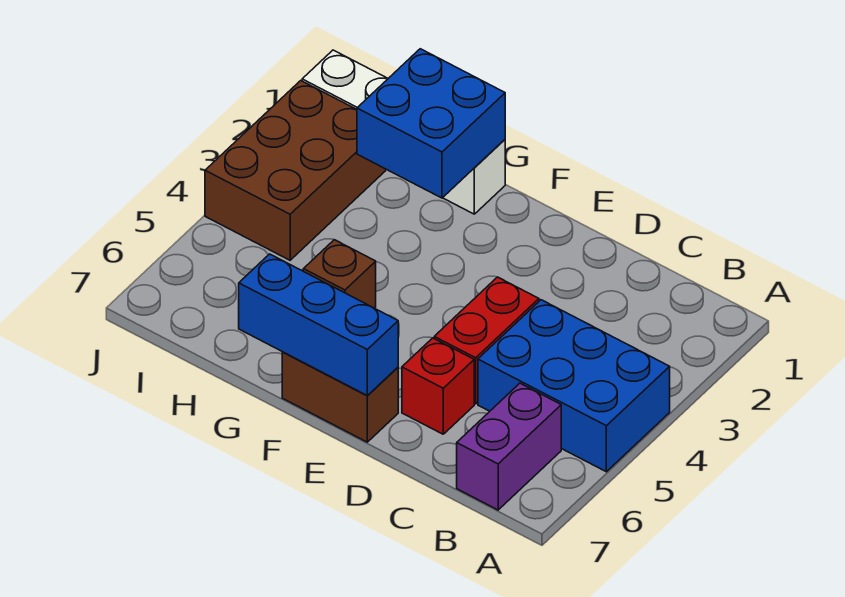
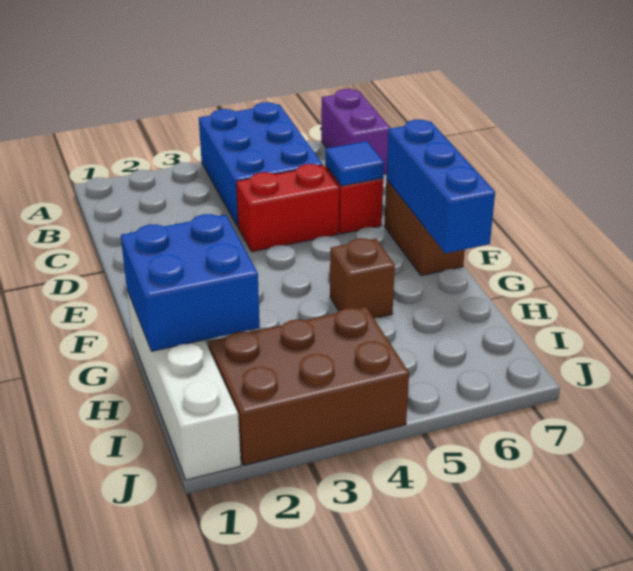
purple 1x2 brick [457,383,561,510] -> purple 1x2 brick turned to [321,89,391,174]
none -> blue 1x1 tile [325,141,384,186]

